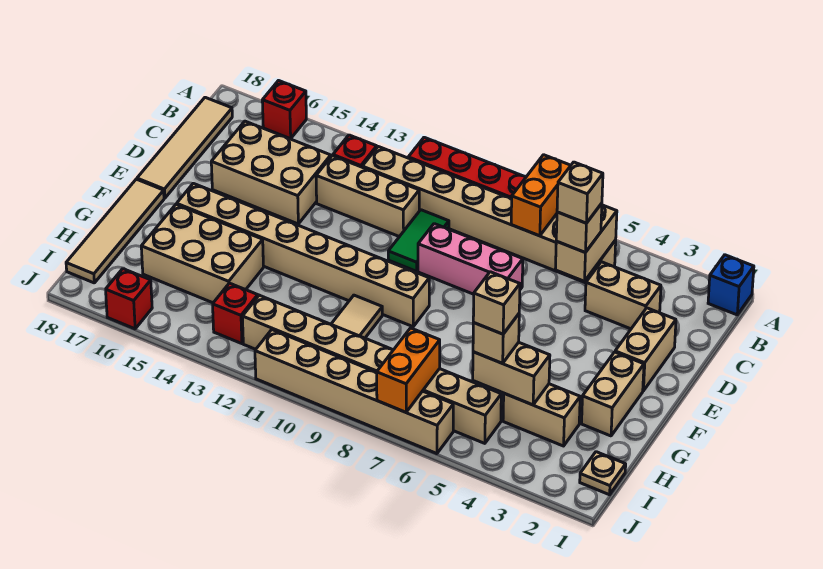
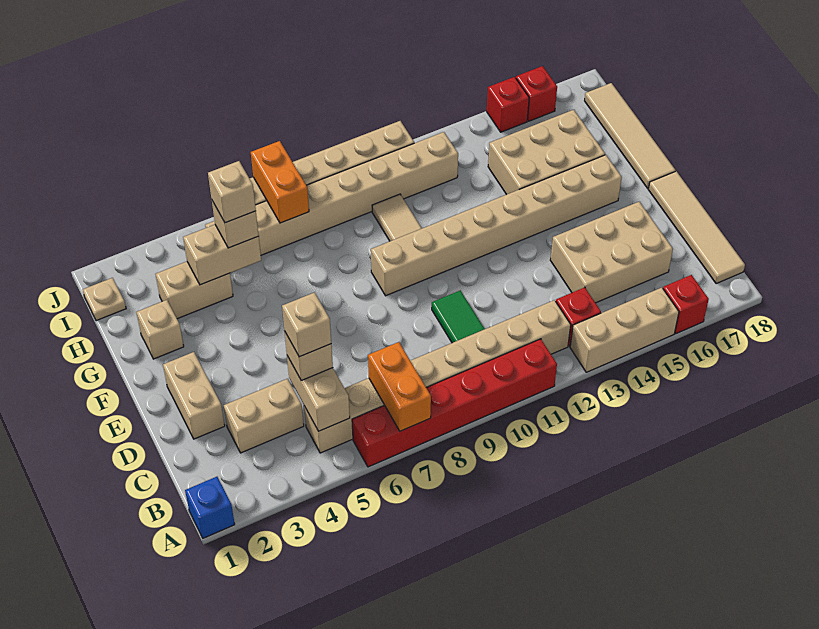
tan 1x3 brick [316,156,419,237] -> tan 1x3 brick moved to [570,288,679,372]
pink 1x3 brick [418,224,523,294] -> none
tan 1x2 brick [582,352,644,436] -> tan 1x1 brick [136,300,184,359]
red 1x1 brick [213,283,258,344] -> red 1x1 brick moved to [487,77,529,132]

